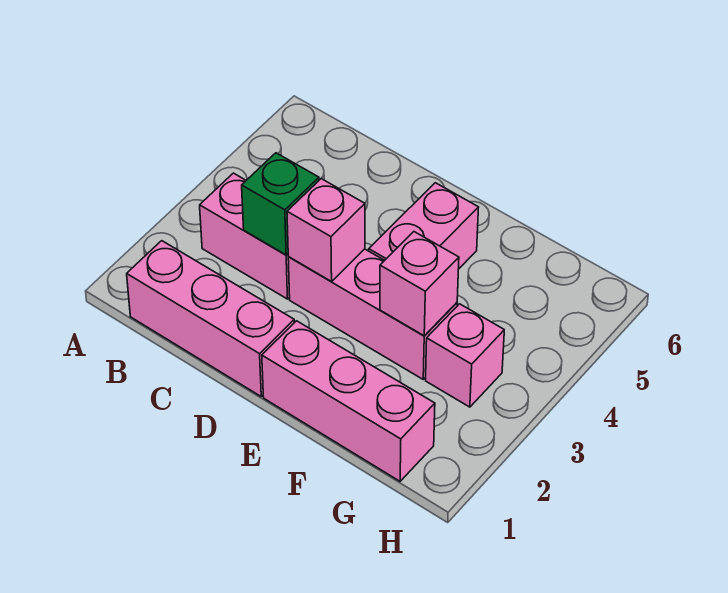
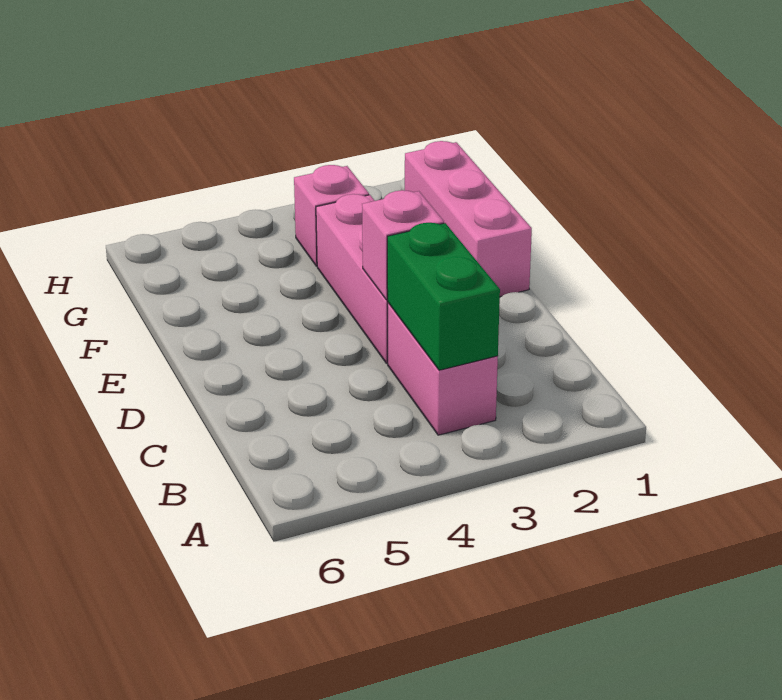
pink 1x3 brick [127,241,294,396] -> none
green 1x1 brick [242,153,319,255] -> green 1x2 brick [387,223,500,370]
pink 1x2 brick [369,183,479,268] -> none
pink 1x1 brick [380,232,459,336] -> none

